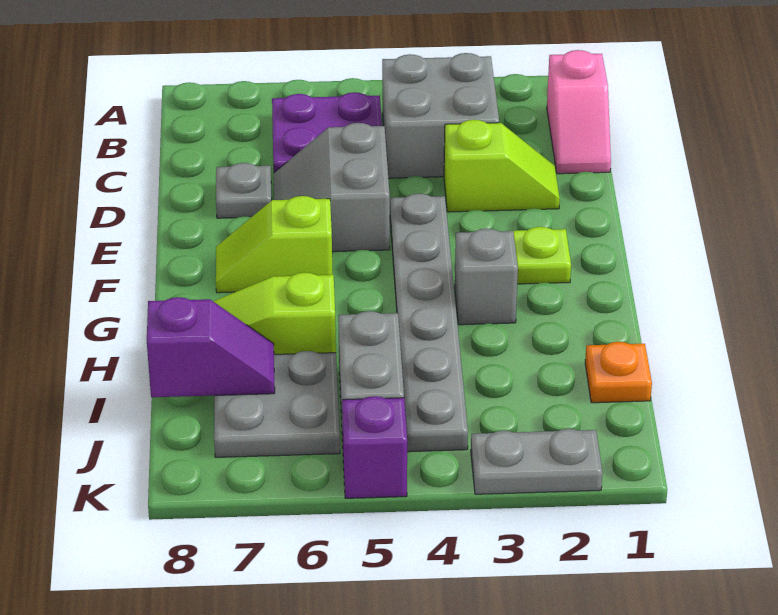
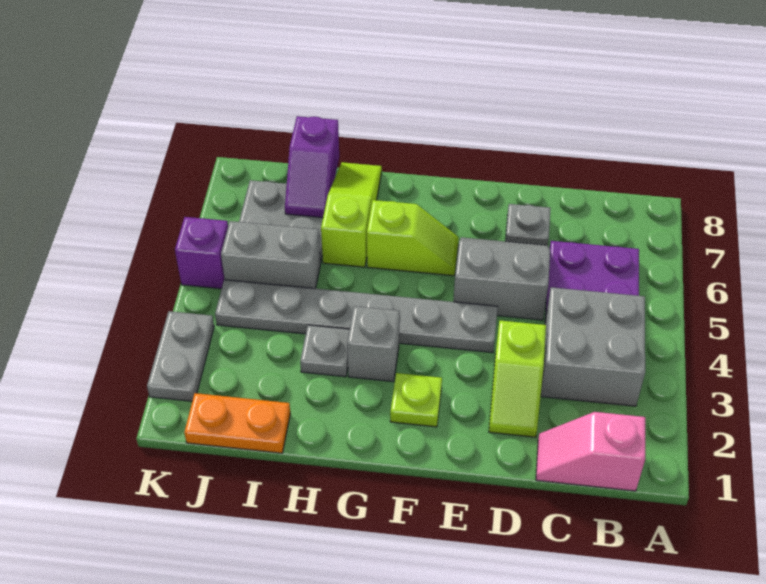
lime 1x2 slope [216,196,332,293] -> lime 1x2 slope turned to [367,200,459,276]
none -> grey 1x1 plate [300,325,350,377]
orange 1x1 plate [585,342,652,403] -> orange 1x2 plate [184,393,290,453]

